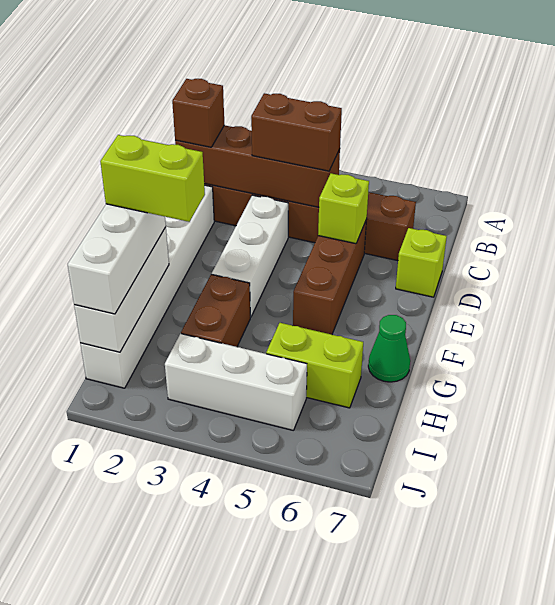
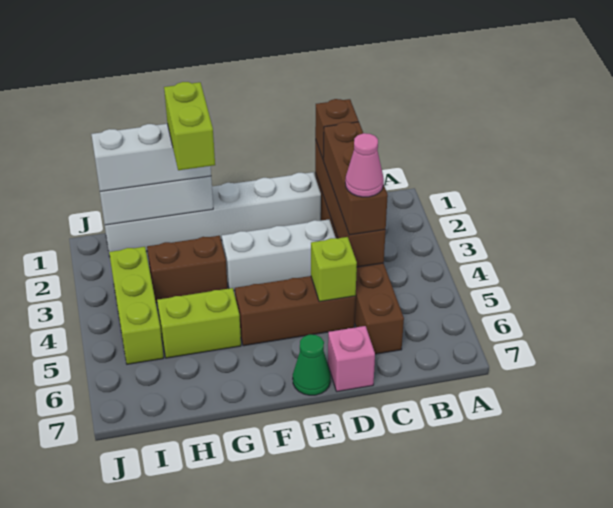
brown 1x2 brick [251,93,342,171] -> brown 1x3 brick [323,122,388,235]
none -> pink 1x1 cone [345,133,384,197]
lime 1x1 brick [396,228,447,297] -> pink 1x1 brick [328,326,375,392]
green 1x1 cone [368,315,410,382] -> green 1x1 cone moved to [293,335,331,395]
lime 1x2 brick [266,323,363,408] -> lime 1x2 brick turned to [157,288,241,358]
white 1x3 brick [165,334,307,430] -> lime 1x3 brick [109,247,164,364]

